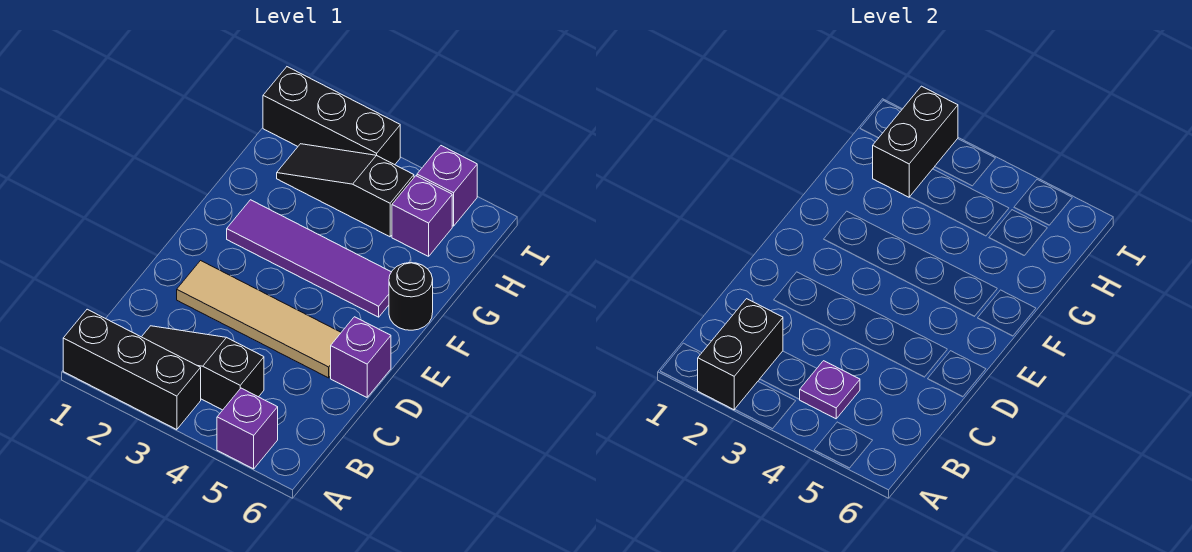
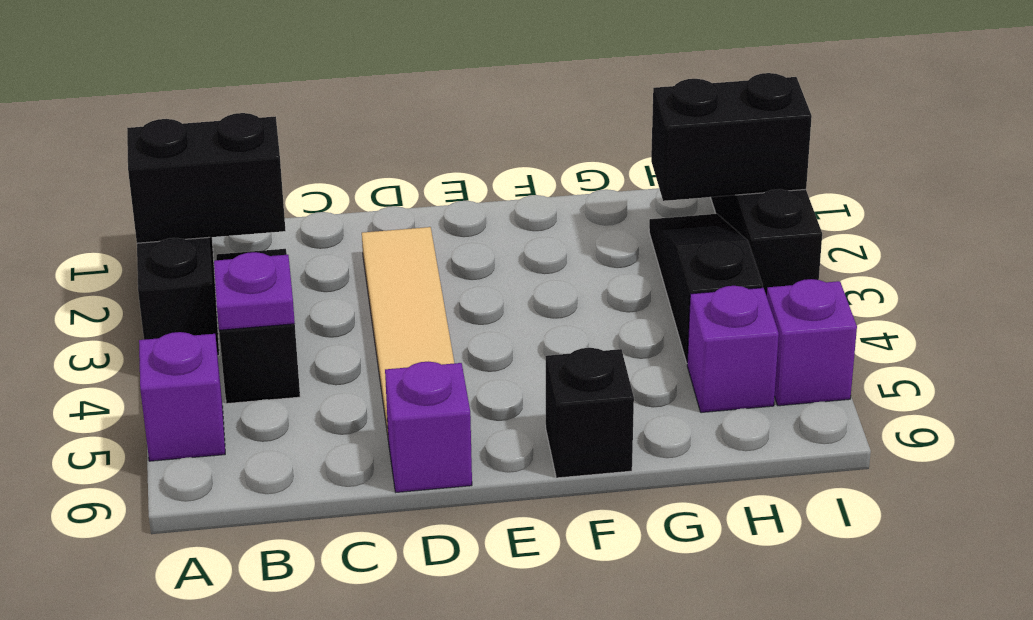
purple 1x4 tile [227,200,391,317] -> none
black 1x1 round brick [389,263,433,330] -> black 1x1 brick [546,348,634,478]

